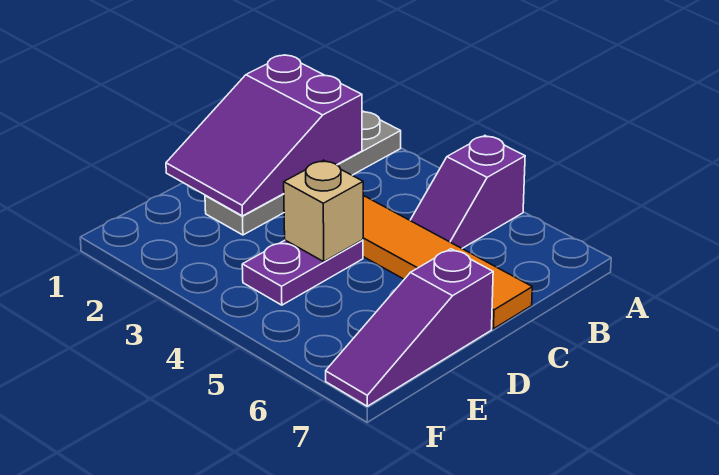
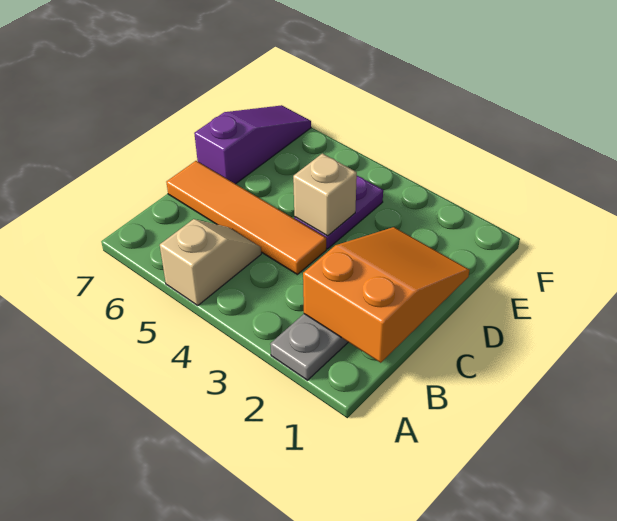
purple 1x2 slope [410,136,525,248] -> tan 1x2 slope [160,219,261,305]
purple 2x3 slope [166,55,362,216] -> orange 2x3 slope [303,227,469,363]

